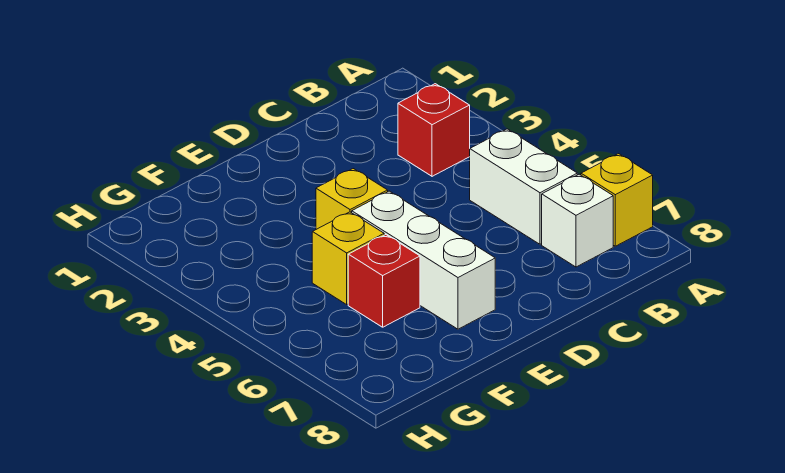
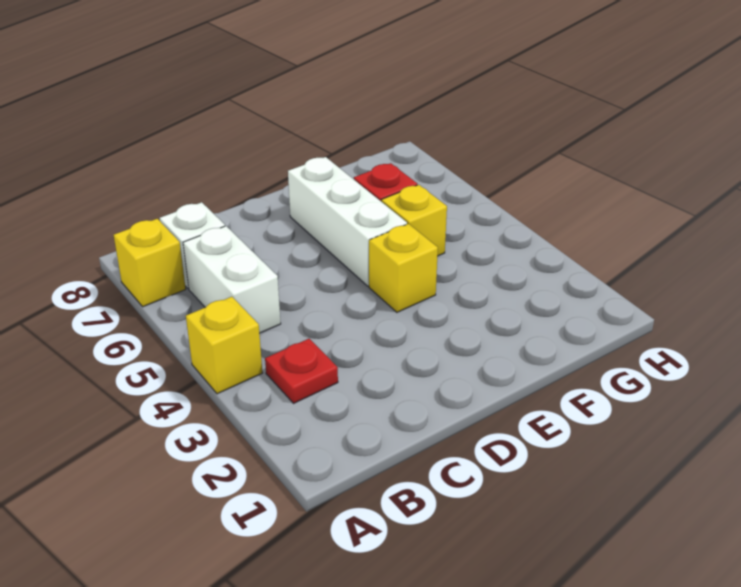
none -> yellow 1x1 brick [186,297,262,394]
red 1x1 brick [398,84,470,176] -> red 1x1 plate [265,339,338,403]

